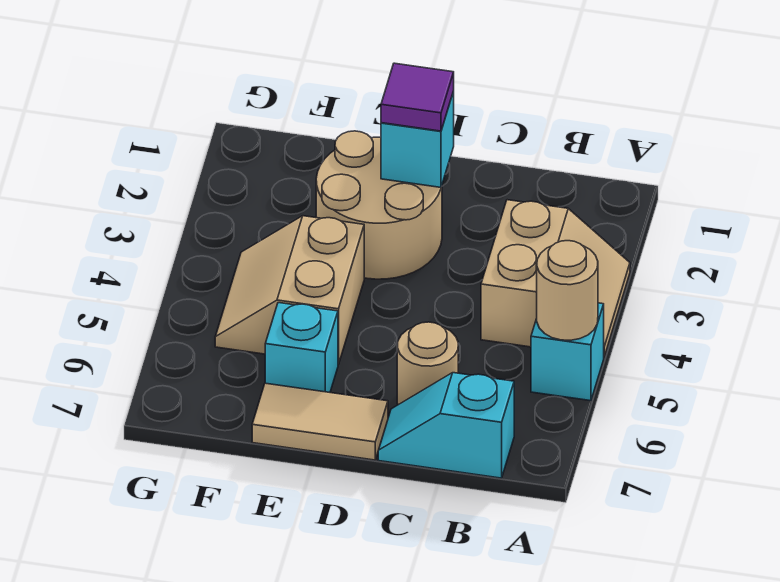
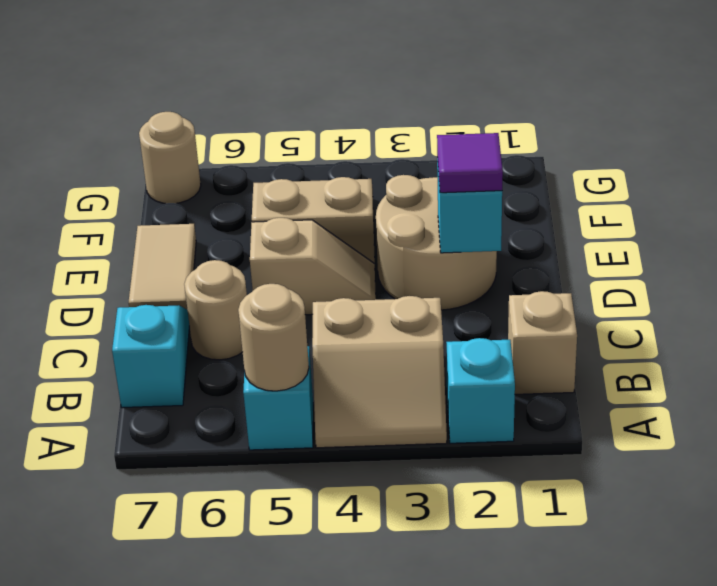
none -> tan 1x1 brick [508,291,577,394]
none -> tan 1x2 slope [250,218,376,315]
cyan 1x1 brick [265,303,338,392] -> cyan 1x1 brick moved to [446,338,515,443]
none -> tan 1x1 round brick [139,112,201,203]

